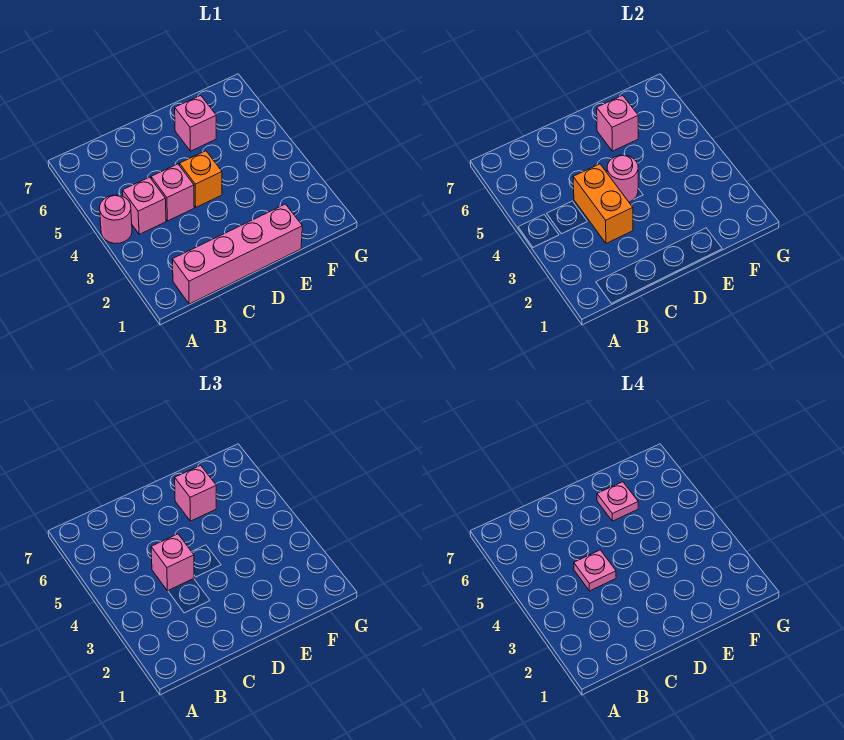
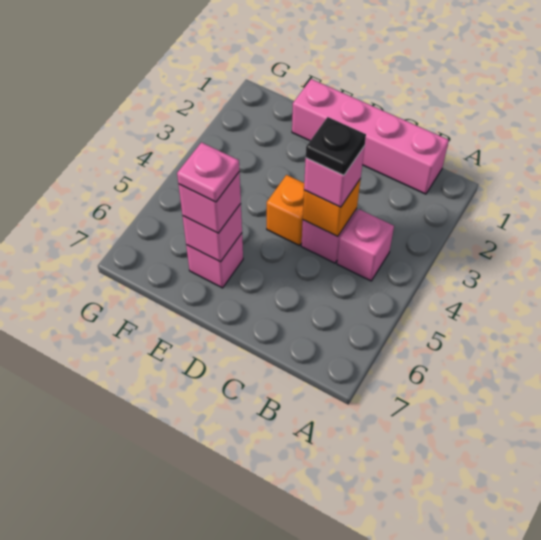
pink 1x1 round brick [100,195,132,243] -> none
orange 1x2 brick [573,164,633,244] -> orange 1x1 brick [303,180,360,237]
pink 1x1 plate [574,550,616,591] -> black 1x1 plate [306,117,366,175]
pink 1x1 round brick [607,155,638,202] -> none

